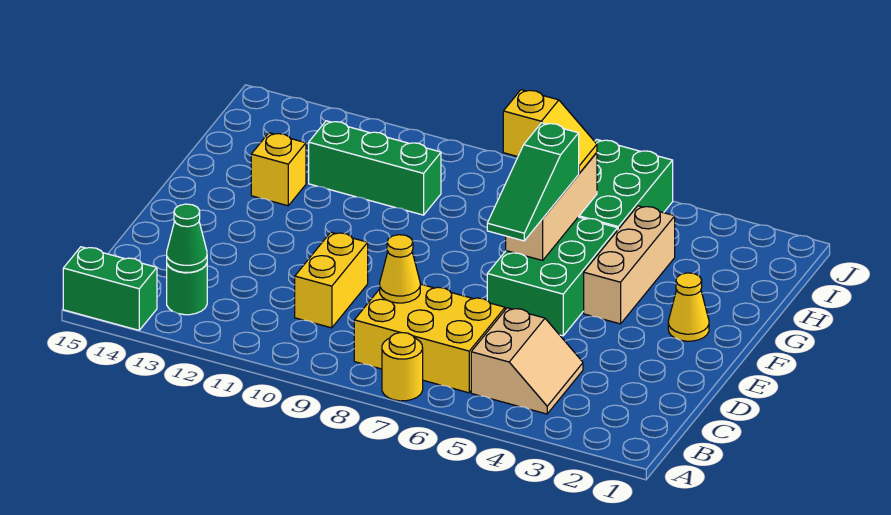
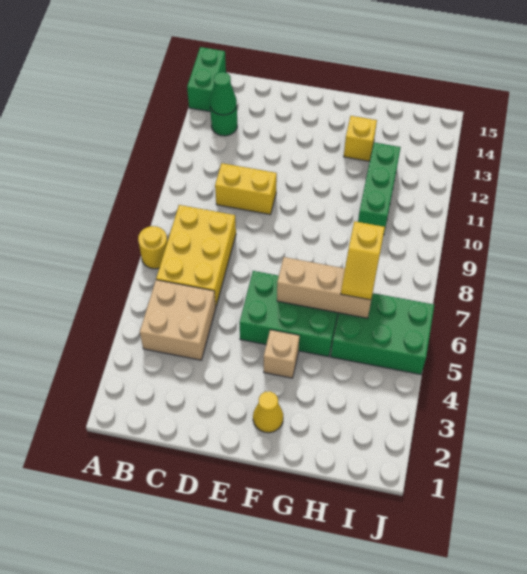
tan 2x2 slope [471,308,583,414] -> tan 2x2 brick [140,280,216,360]
yellow 1x1 cone [380,235,420,303] -> none
green 1x3 slope [487,123,579,241] -> none
tan 1x3 brick [584,206,675,324] -> tan 1x1 brick [264,330,299,378]

